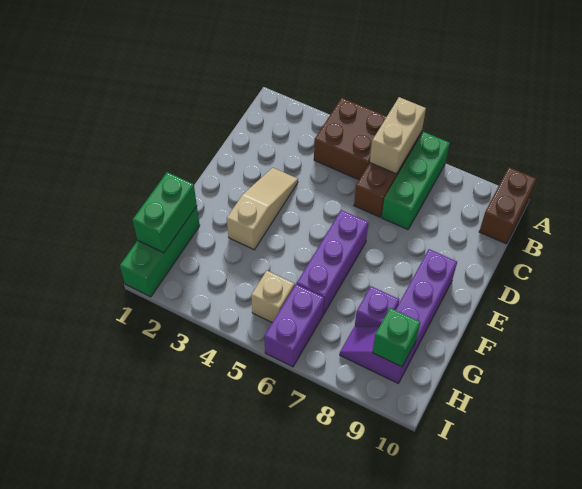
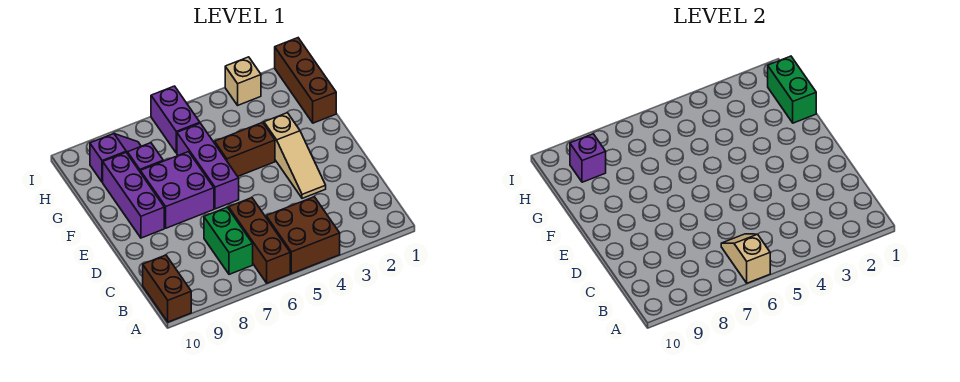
tan 1x2 brick [370,97,426,174] -> tan 1x2 slope [721,234,770,283]
green 1x3 brick [382,132,450,230] -> green 1x2 brick [204,207,253,274]
none -> purple 2x2 brick [140,152,214,228]
none -> brown 1x2 brick [215,122,275,176]
green 1x3 brick [120,206,200,297] -> brown 1x3 brick [275,38,336,123]
tan 1x1 brick [251,271,295,323] -> tan 1x1 brick moved to [225,57,261,105]
green 1x1 brick [372,308,420,367] -> purple 1x1 brick [570,134,606,182]

